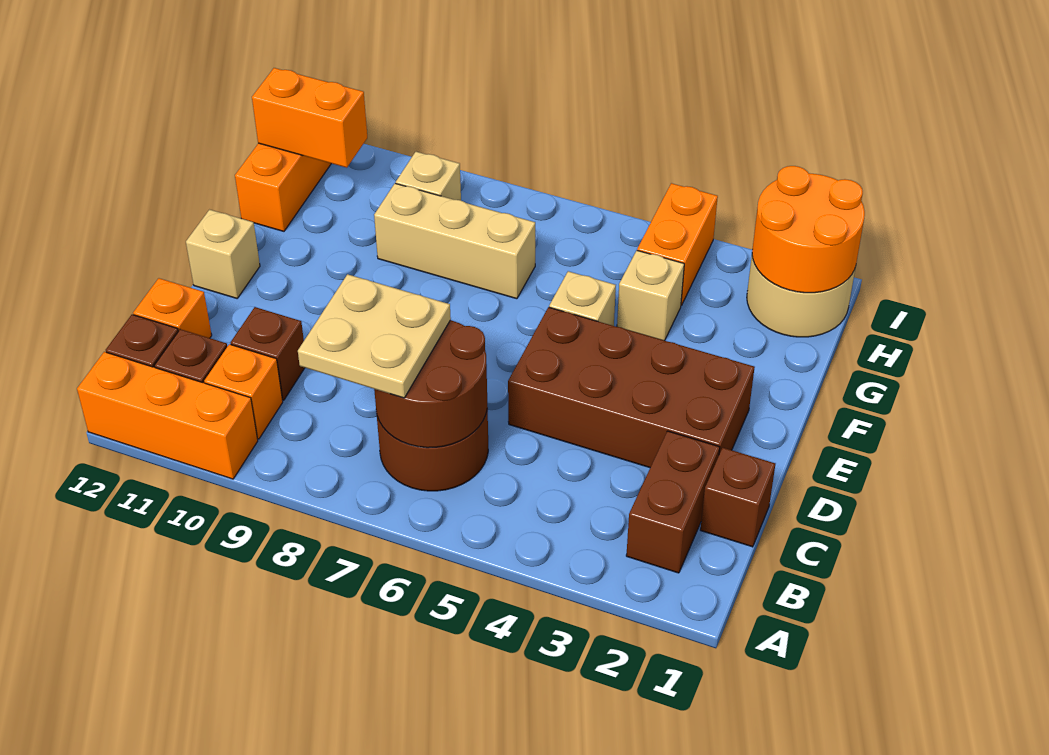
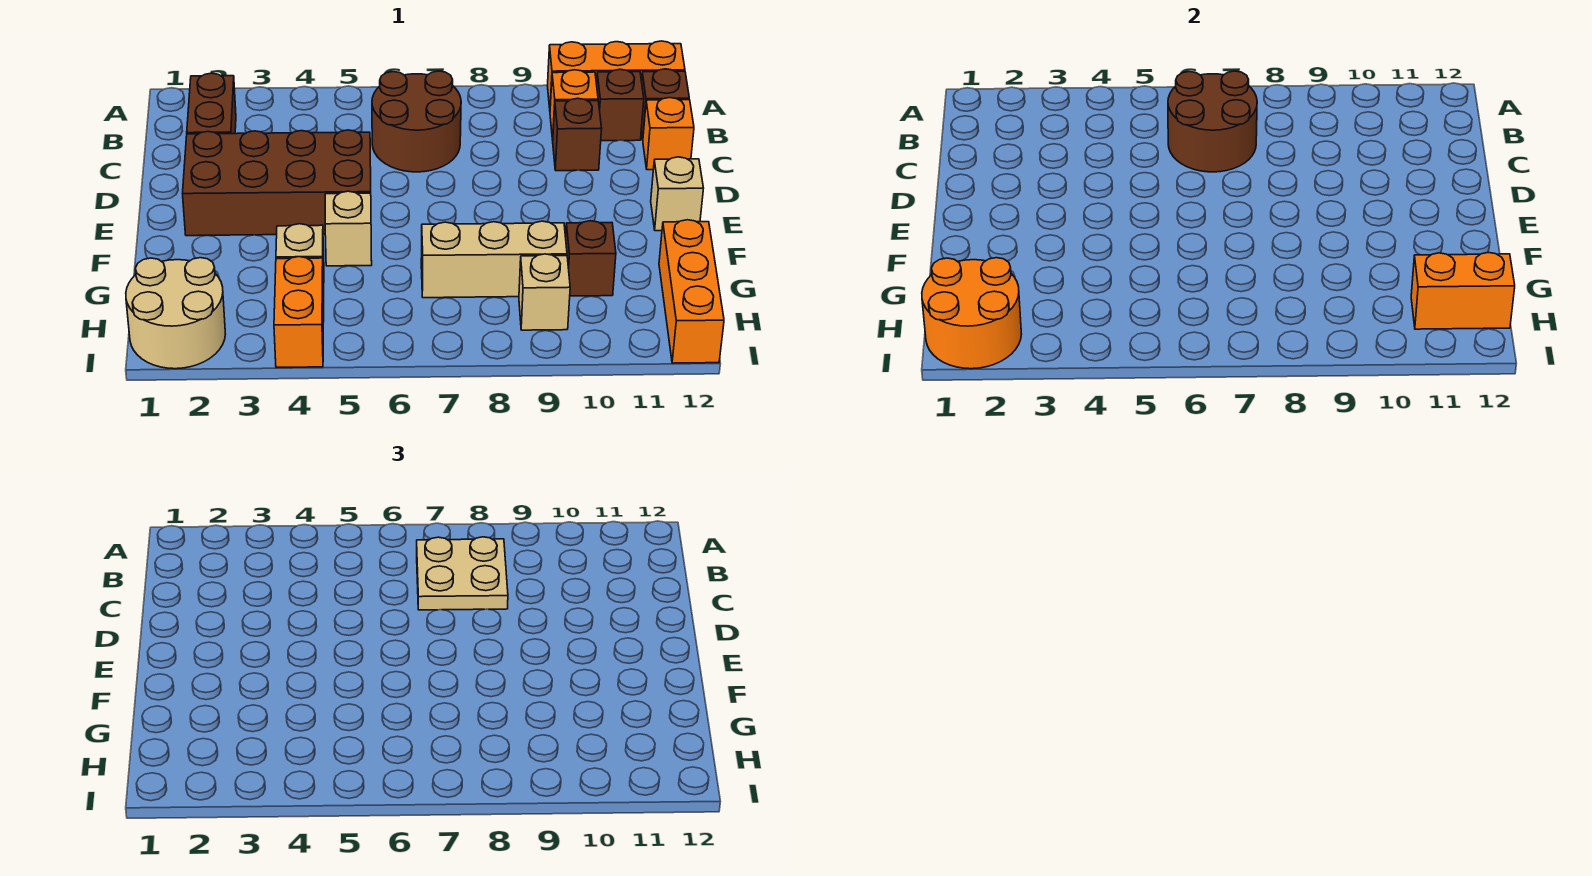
brown 1x1 brick [700,448,775,547] -> brown 1x1 brick moved to [566,221,616,296]

